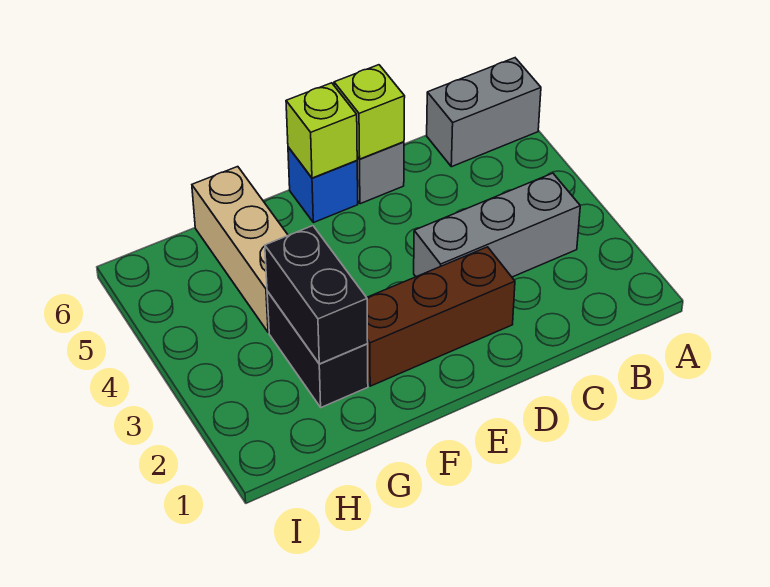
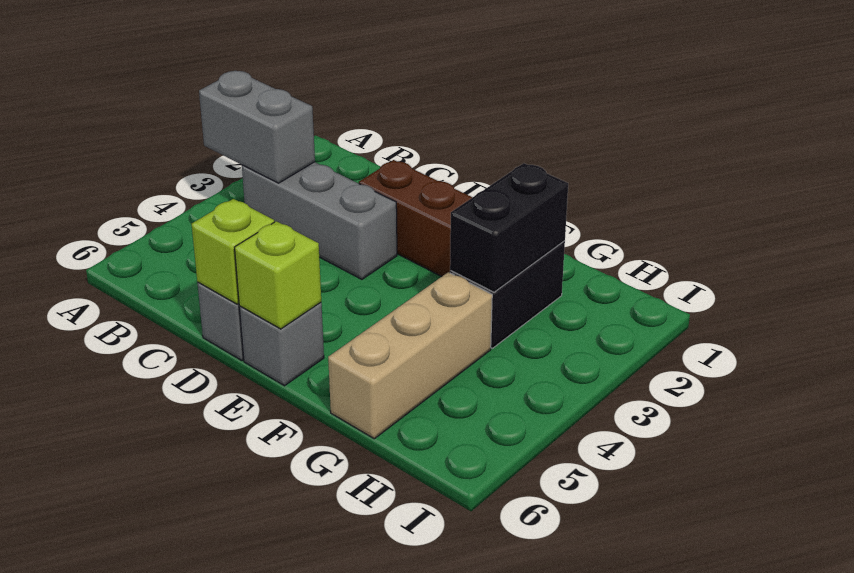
grey 1x2 brick [427,58,541,167] -> grey 1x2 brick moved to [199,71,315,183]
blue 1x1 brick [288,147,358,223] -> grey 1x1 brick [239,302,324,386]

